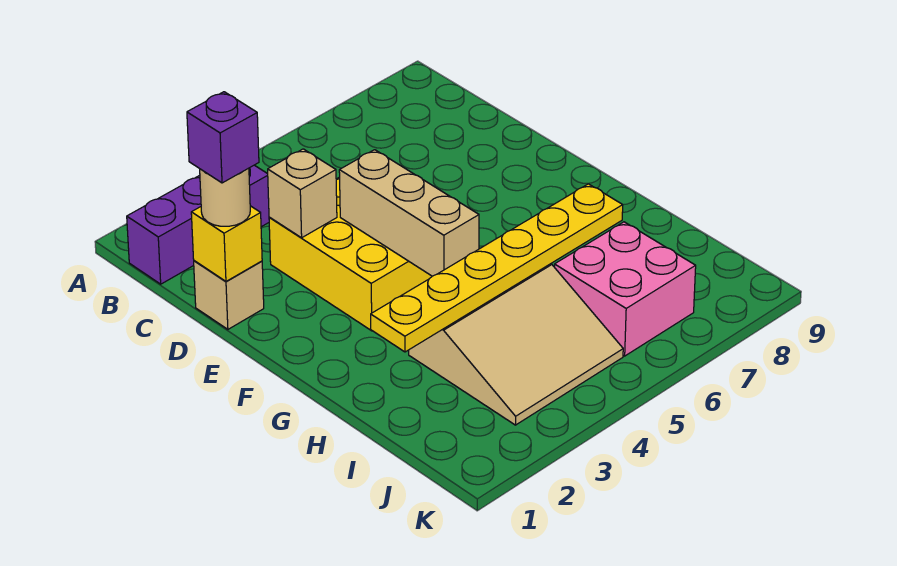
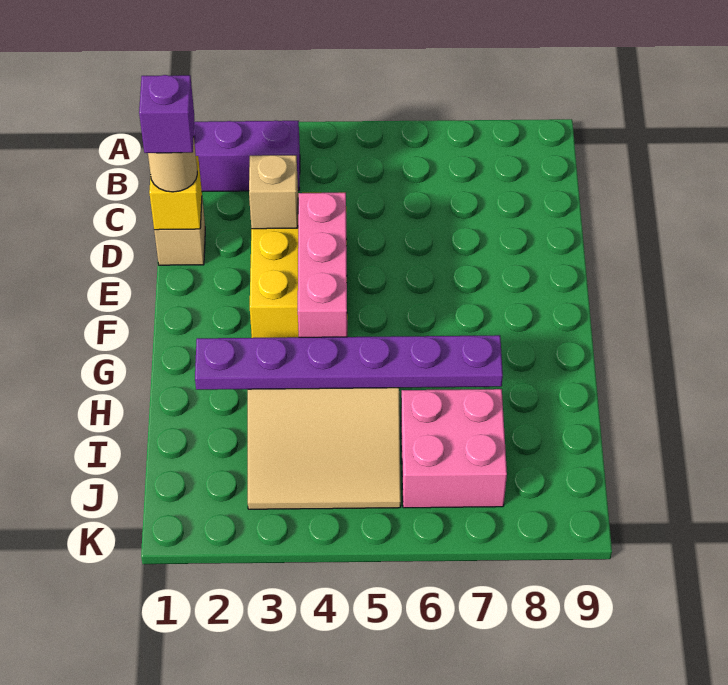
tan 1x3 brick [339,150,479,276] -> pink 1x3 brick [298,193,347,337]
yellow 1x6 plate [371,184,623,352] -> purple 1x6 plate [195,335,503,390]

